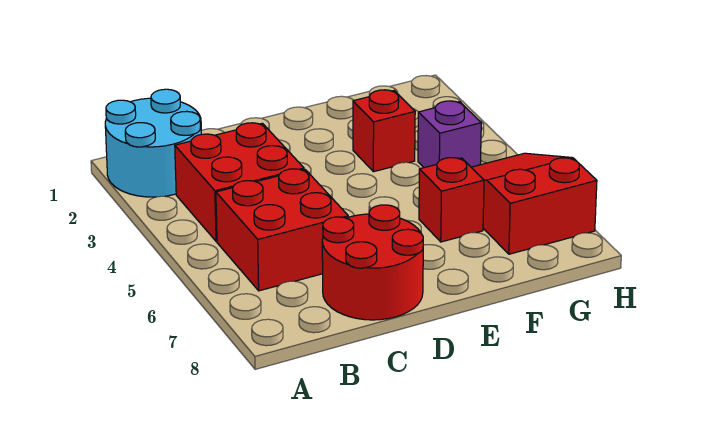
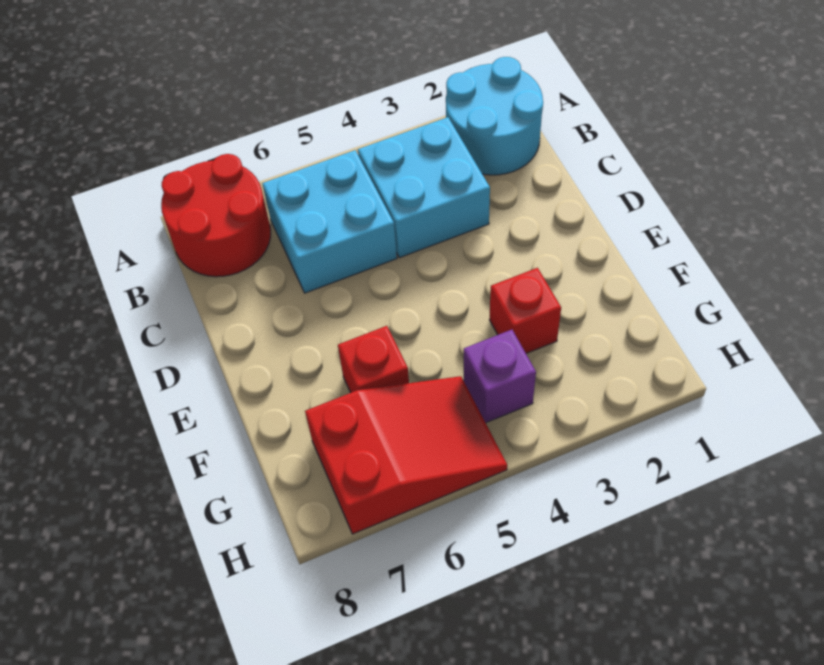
red 2x2 brick [175,123,304,242] -> cyan 2x2 brick [358,117,490,258]
red 2x2 brick [216,169,348,291] -> cyan 2x2 brick [262,150,397,293]
red 2x2 round brick [322,205,423,320] -> red 2x2 round brick moved to [161,154,271,277]

